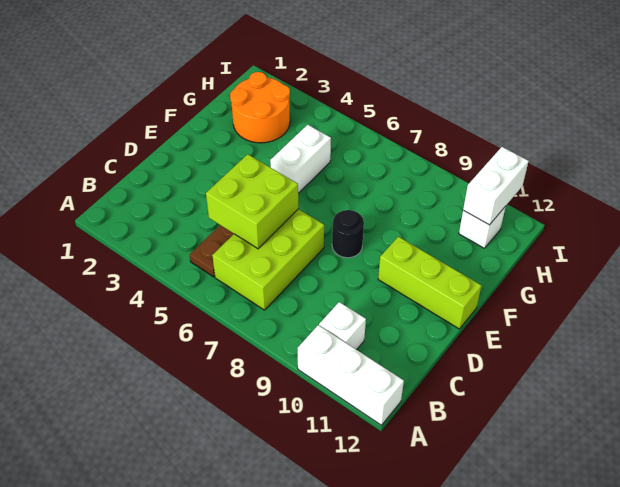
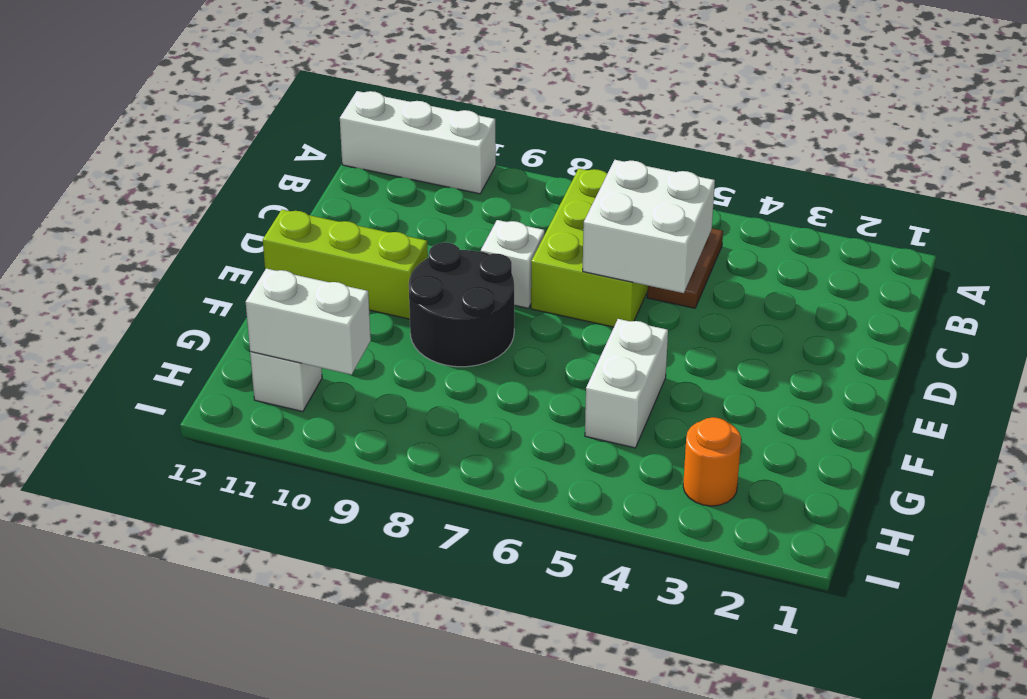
white 1x1 brick [319,302,366,350] -> white 1x1 brick moved to [481,220,545,308]
lime 2x2 brick [206,154,298,249] -> white 2x2 brick [583,160,715,293]
black 1x1 round brick [332,210,364,258] -> black 2x2 round brick [409,243,514,367]
orange 2x2 round brick [230,72,290,143] -> orange 1x1 round brick [683,417,741,506]
white 1x2 brick [463,147,529,225] -> white 1x2 brick turned to [246,268,371,375]

